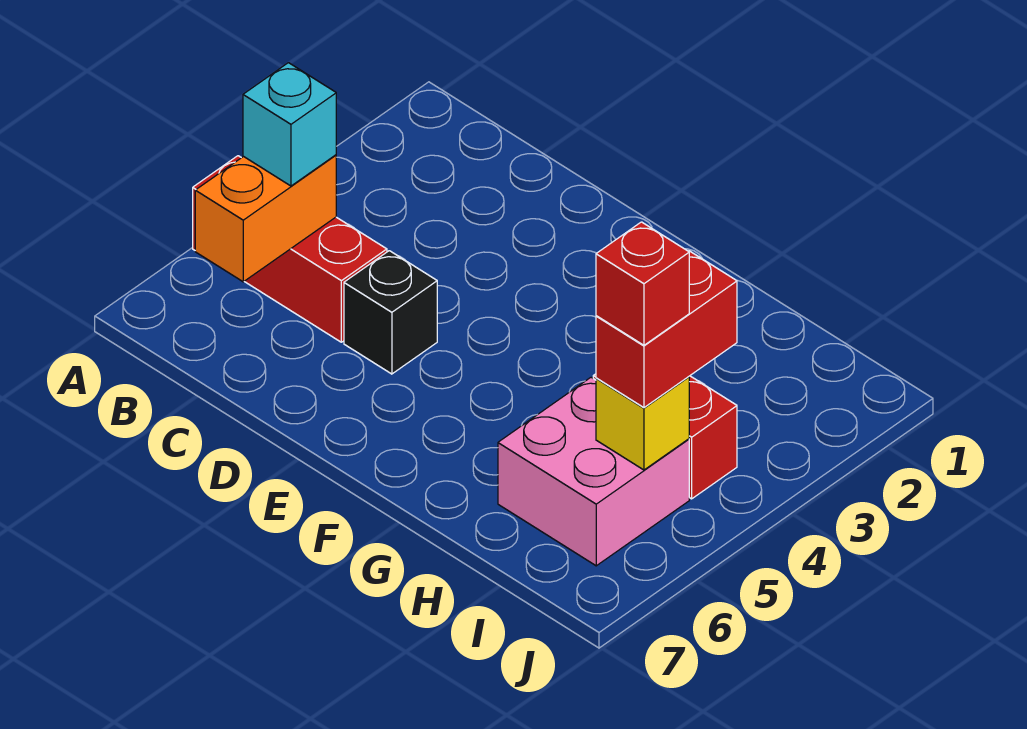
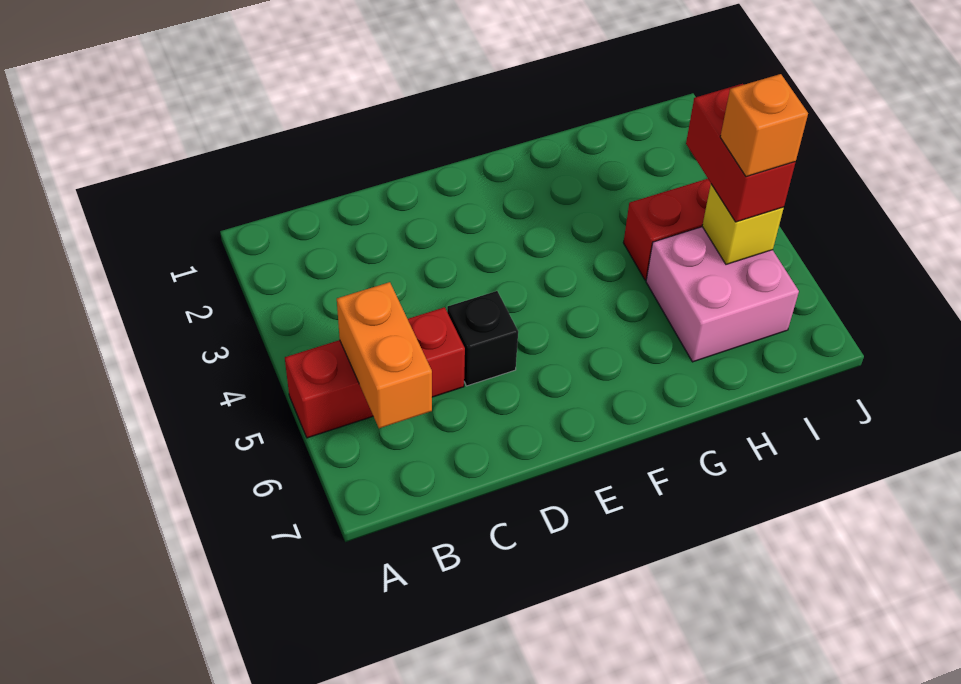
cyan 1x1 brick [243,63,336,186] -> none
red 1x1 brick [596,222,689,345] -> orange 1x1 brick [720,74,808,177]

